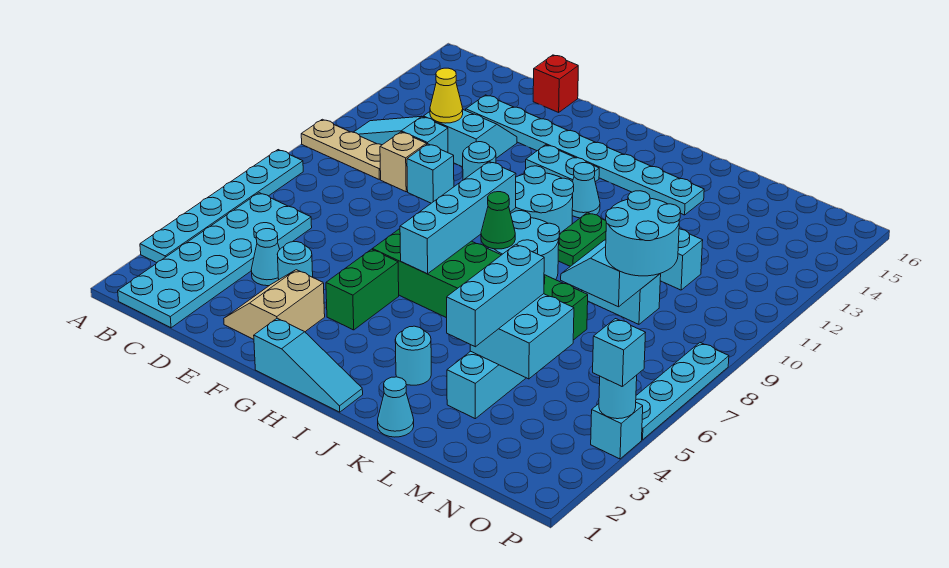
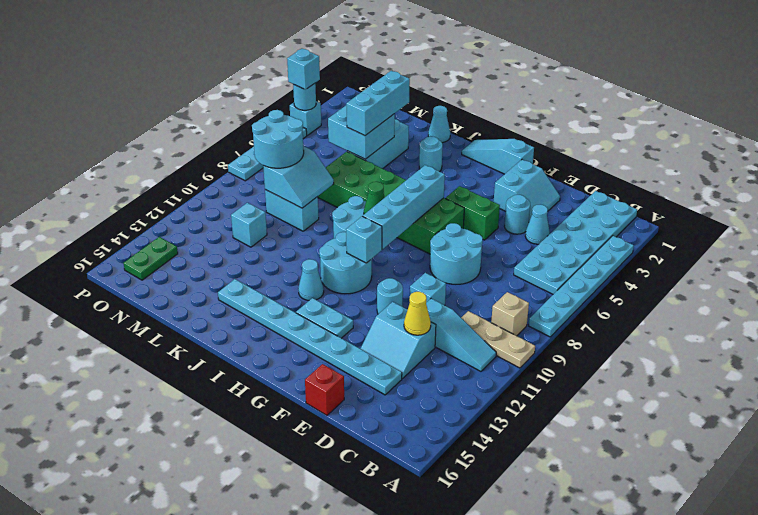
tan 1x1 brick [380,132,427,192] -> tan 1x1 brick moved to [491,292,529,336]
tan 2x2 slope [224,270,325,339] -> cyan 2x2 slope [494,160,560,221]
none -> cyan 2x2 round brick [430,223,483,284]
green 1x2 brick [326,249,399,330] -> green 1x2 brick turned to [445,186,500,240]
none -> cyan 1x1 brick [346,216,382,263]
green 1x2 plate [558,213,606,266] -> green 1x2 plate moved to [124,237,178,280]

